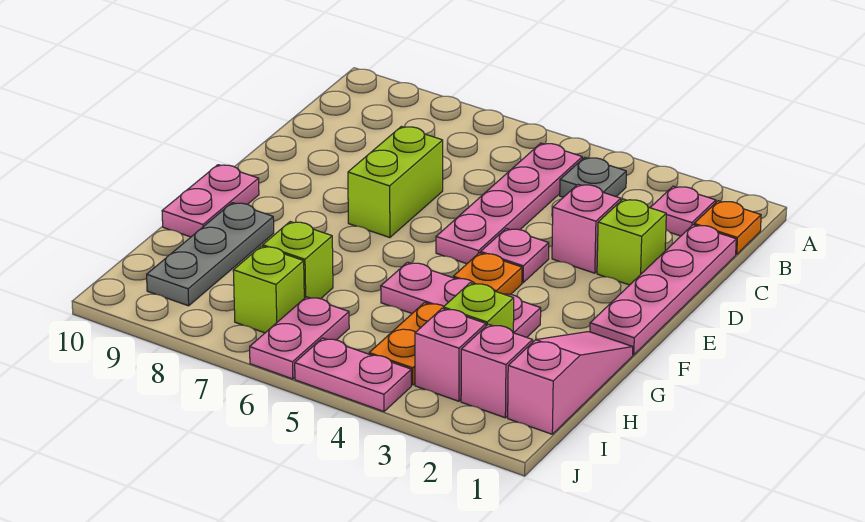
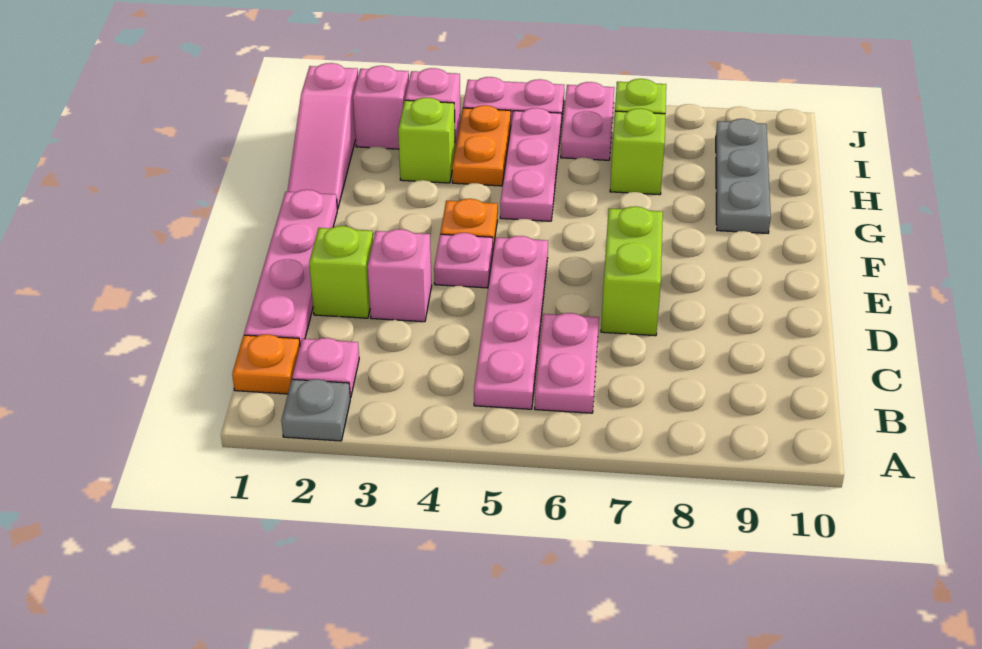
grey 1x1 plate [560,157,626,197] -> grey 1x1 plate moved to [281,379,350,441]
pink 1x2 plate [162,165,259,237] -> pink 1x2 plate moved to [535,313,599,413]
pink 1x3 plate [381,262,541,337] -> pink 1x3 plate turned to [500,108,562,221]

